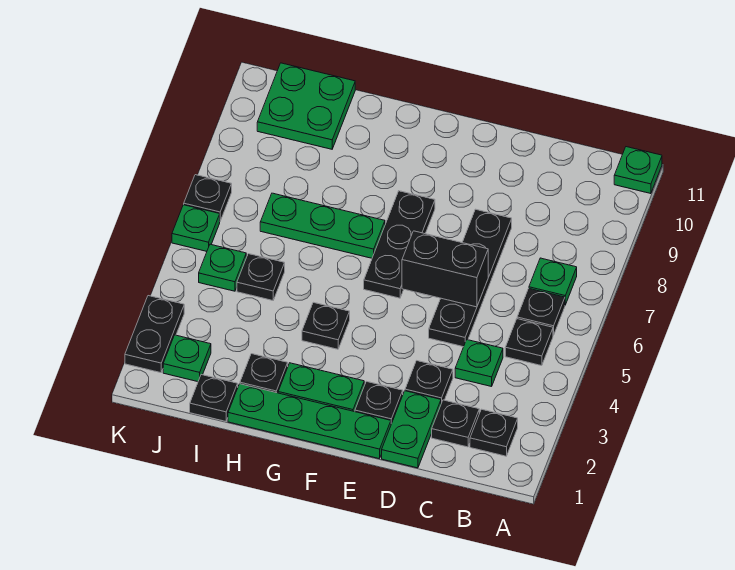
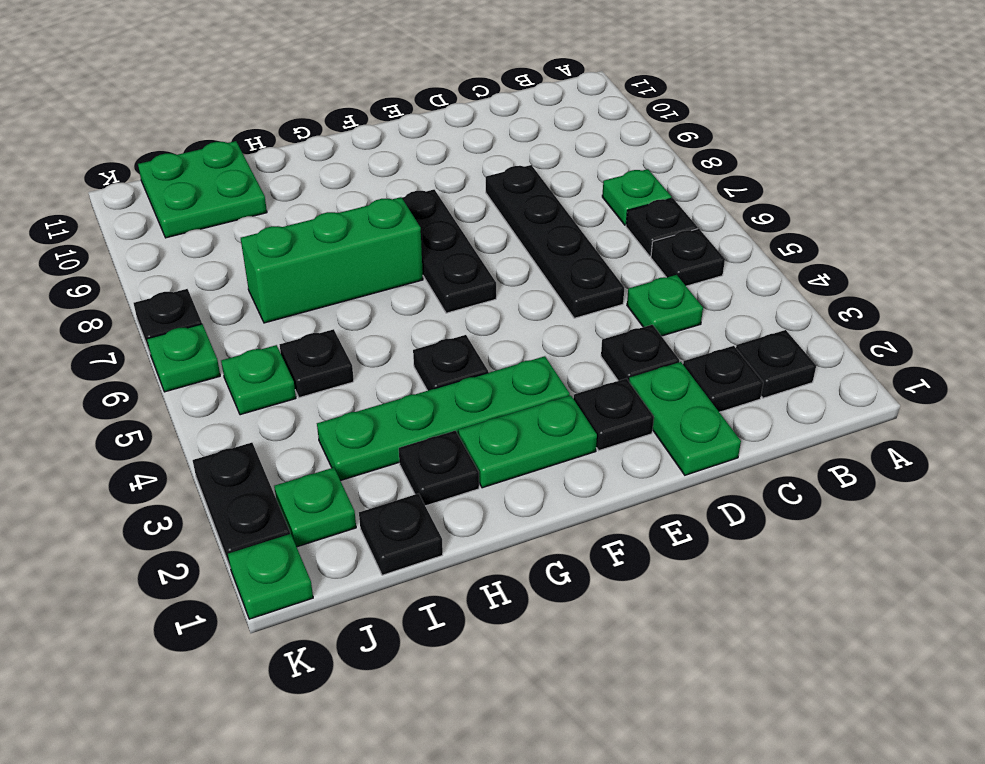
green 1x1 plate [614,147,662,194] -> green 1x1 plate moved to [228,534,313,619]
black 1x2 brick [402,231,488,307] -> none
green 1x4 plate [228,384,391,459] -> green 1x4 plate moved to [317,356,570,481]
green 1x3 plate [260,193,385,258] -> green 1x3 brick [241,197,423,323]

